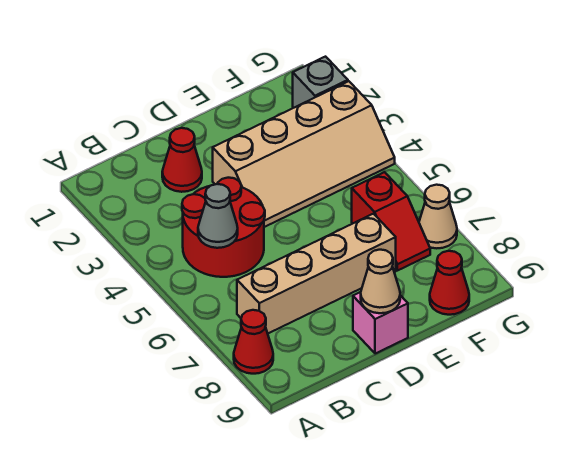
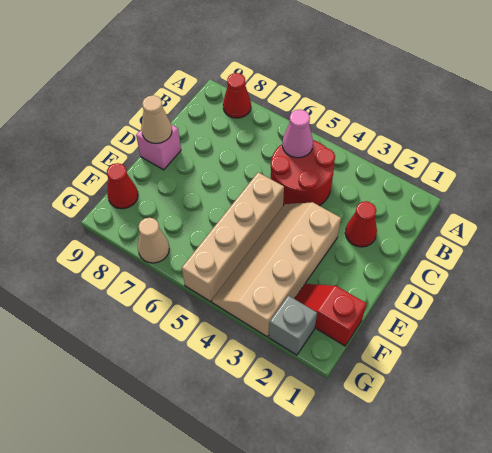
grey 1x1 cone [198,184,238,248] -> pink 1x1 cone [282,110,313,158]
tan 1x4 brick [237,214,396,333] -> tan 1x4 brick moved to [182,172,284,302]
red 1x2 slope [352,172,430,271] -> red 1x2 slope moved to [295,284,367,346]

